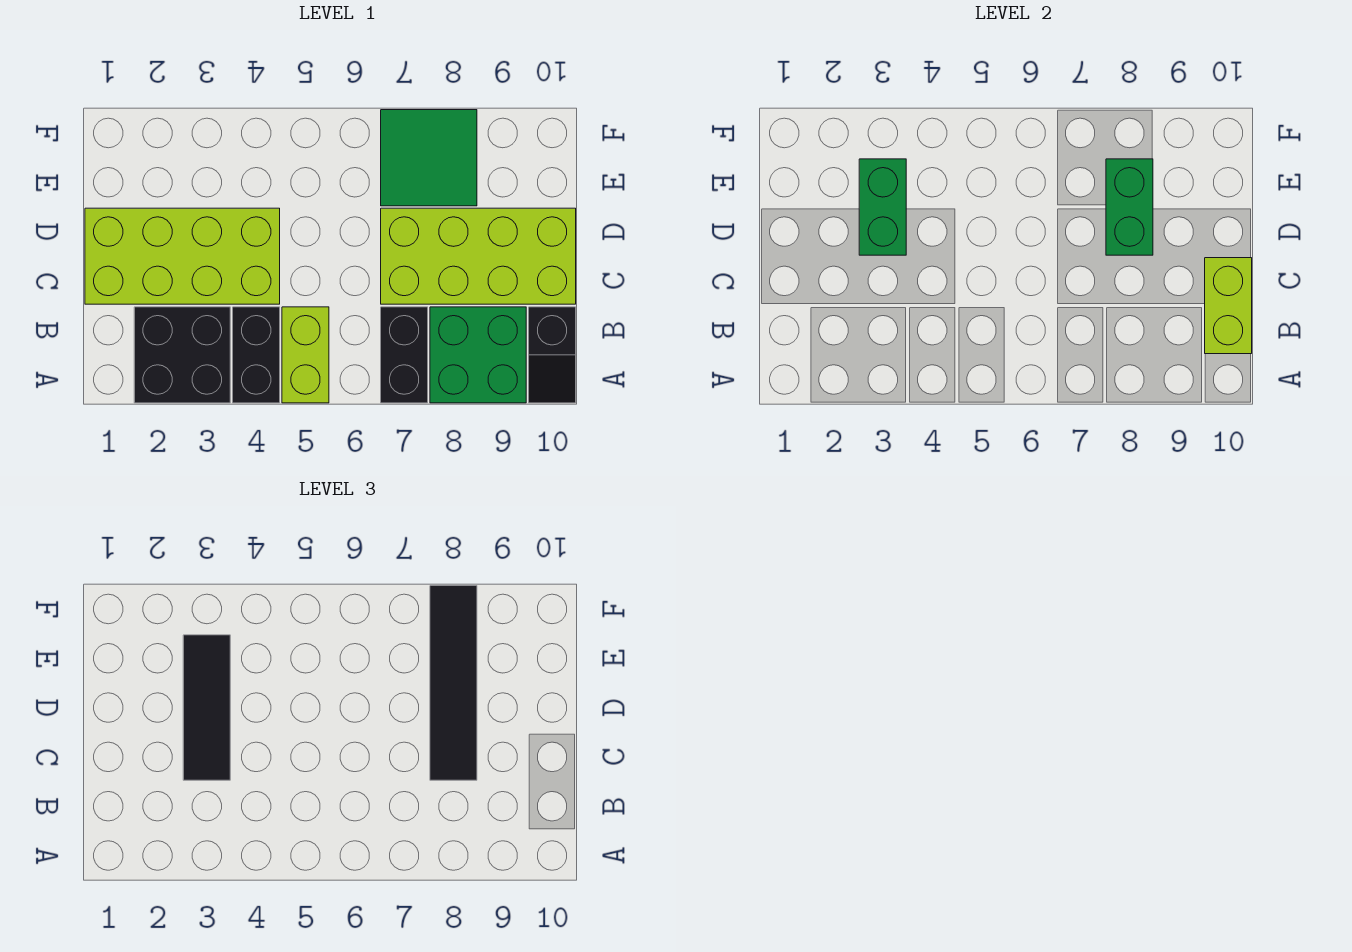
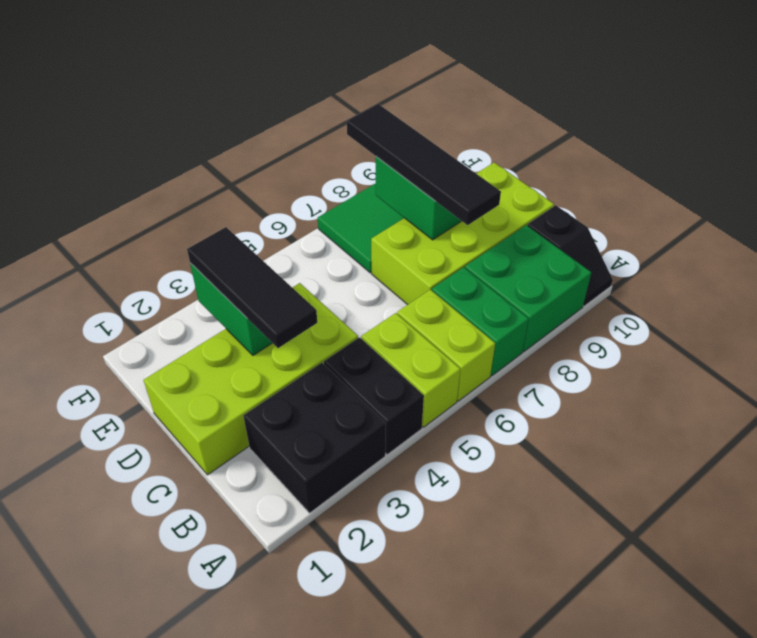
black 1x2 brick [381,307,428,403] -> green 1x2 brick [432,267,529,376]
lime 1x2 brick [1205,258,1252,354] -> lime 1x2 brick moved to [397,290,495,401]

